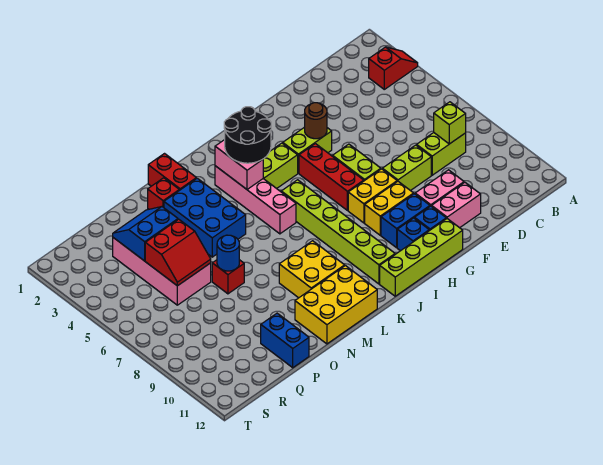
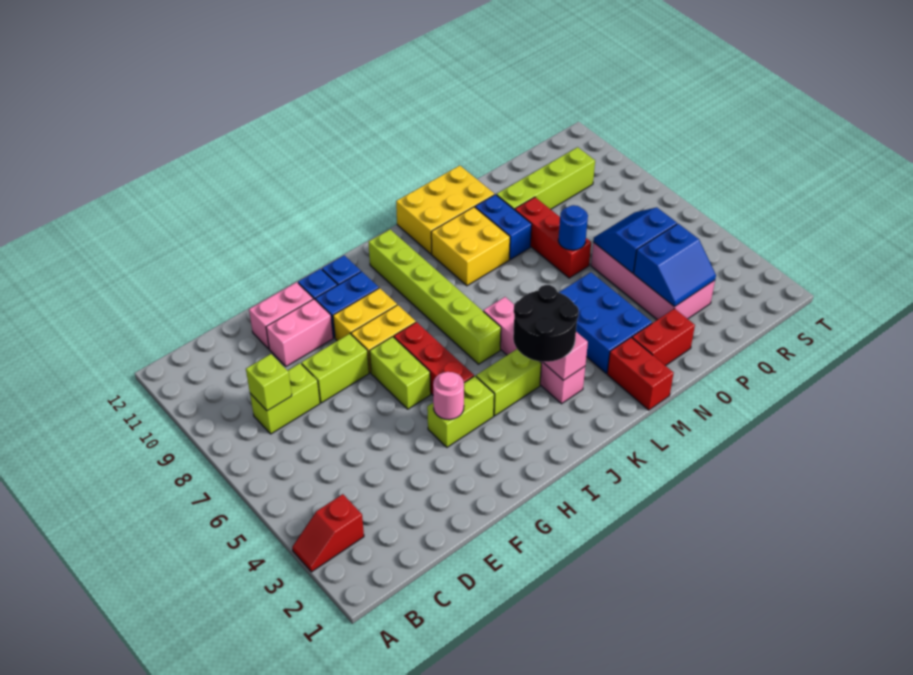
brown 1x1 round brick [305,103,327,139] -> pink 1x1 round brick [433,372,464,420]
lime 1x4 brick [380,219,463,296] -> lime 1x4 brick moved to [496,147,595,210]
red 1x1 brick [148,178,179,209] -> red 1x2 brick [632,309,695,366]
red 1x1 brick [212,260,244,294] -> red 1x3 brick [515,197,591,278]
red 2x2 slope [145,219,211,286] -> blue 2x2 slope [593,207,677,273]
blue 1x2 brick [261,313,309,368] -> blue 1x2 brick moved to [475,195,532,259]

